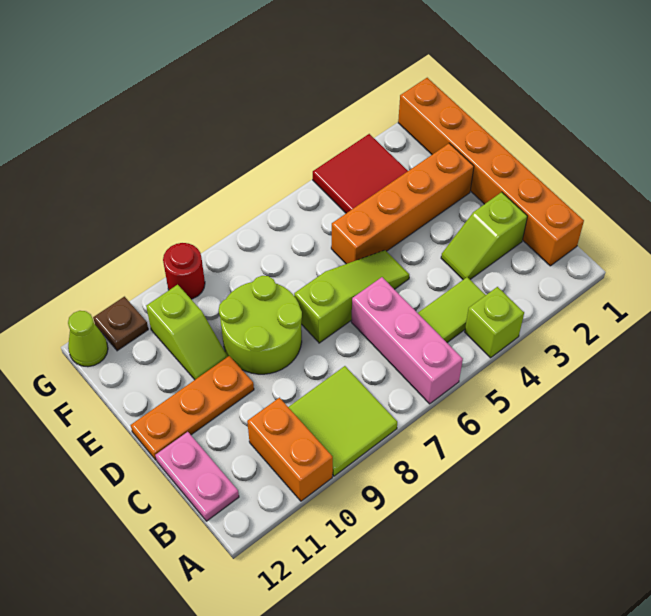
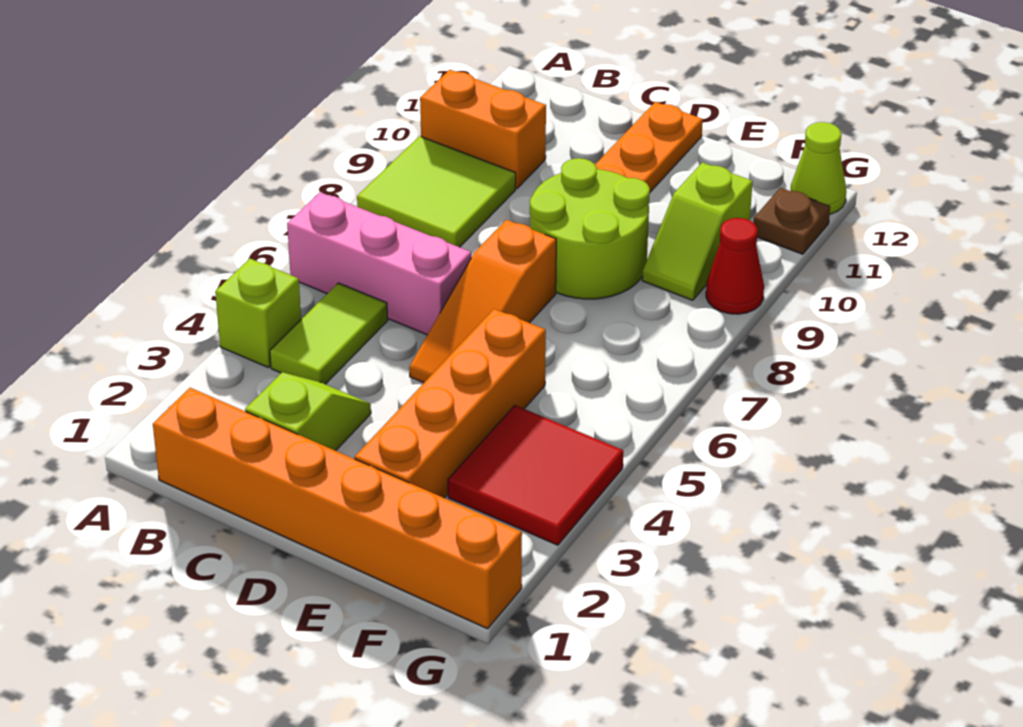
pink 1x2 plate [155,432,239,521] -> none
lime 1x3 slope [294,250,409,343] -> orange 1x3 slope [409,220,556,383]
lime 1x2 slope [146,285,228,380] -> lime 1x2 slope turned to [642,162,753,300]
red 1x1 round brick [163,243,205,299] -> red 1x1 cone [706,218,764,314]

